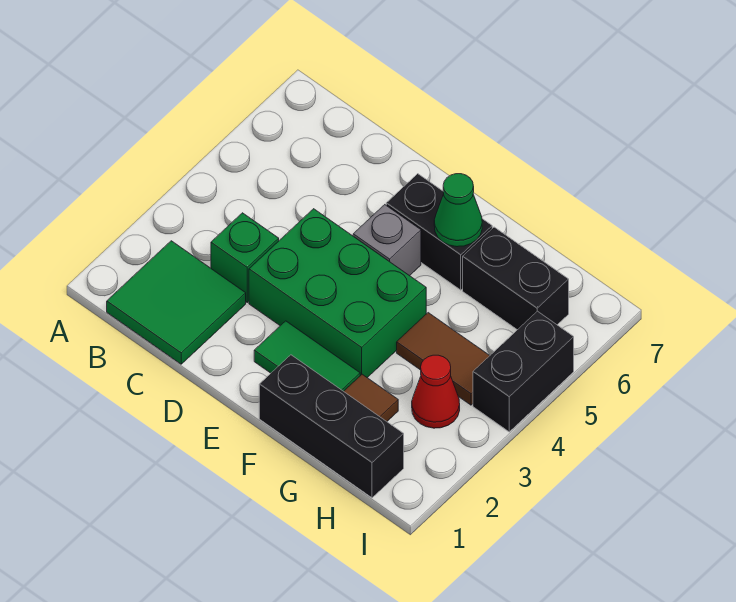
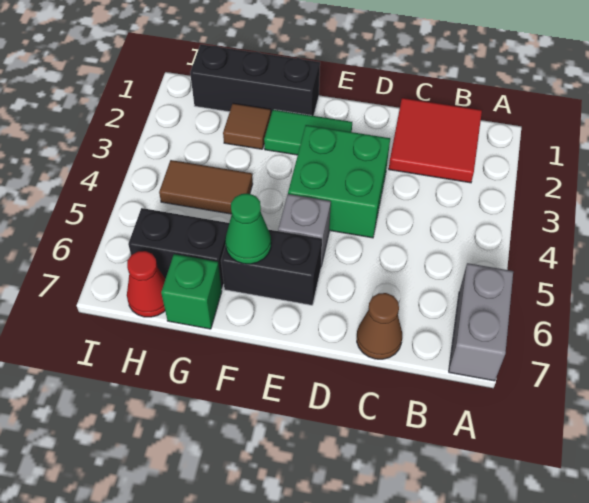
none -> grey 1x2 brick [449,263,513,381]
green 2x2 tile [107,241,246,364] -> red 2x2 tile [389,98,482,183]
green 1x1 brick [211,213,279,302] -> green 1x1 brick moved to [161,254,222,329]
none -> brown 1x1 cone [357,293,402,359]
green 2x3 brick [249,209,426,378] -> green 2x2 brick [288,125,390,238]
red 1x1 cone [412,355,460,428] -> red 1x1 cone moved to [127,251,165,317]
black 1x2 brick [473,311,574,432] -> none

